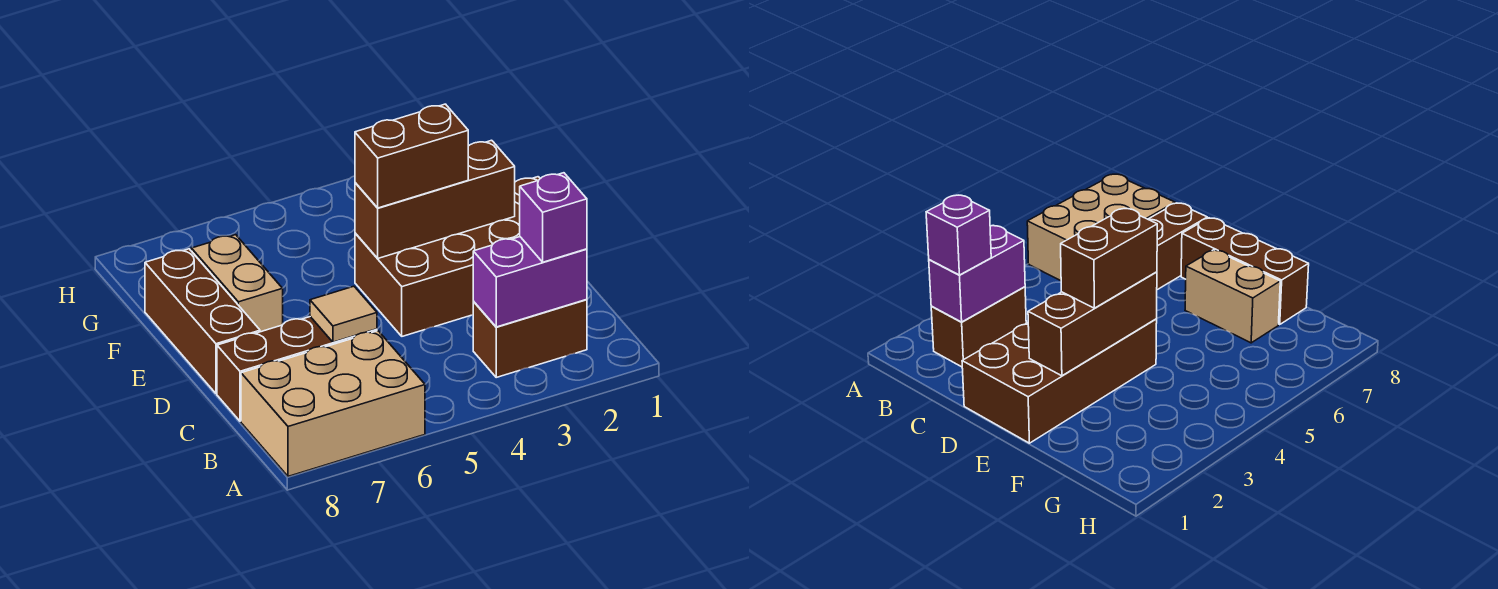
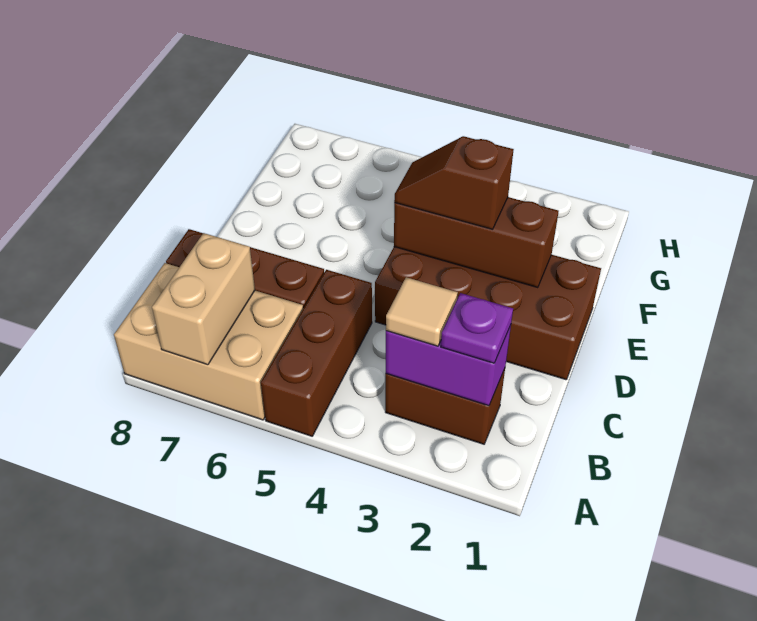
purple 1x1 brick [520,173,587,262] -> purple 1x1 plate [441,293,513,363]
tan 1x1 tile [310,286,377,342] -> tan 1x1 tile moved to [386,277,458,346]
brown 1x3 brick [145,249,260,394] -> brown 1x3 brick moved to [261,270,372,436]
brown 1x2 brick [355,104,468,208] -> brown 1x2 slope [394,136,514,229]
tan 1x2 brick [191,235,283,332] -> tan 1x2 brick moved to [152,233,255,365]

